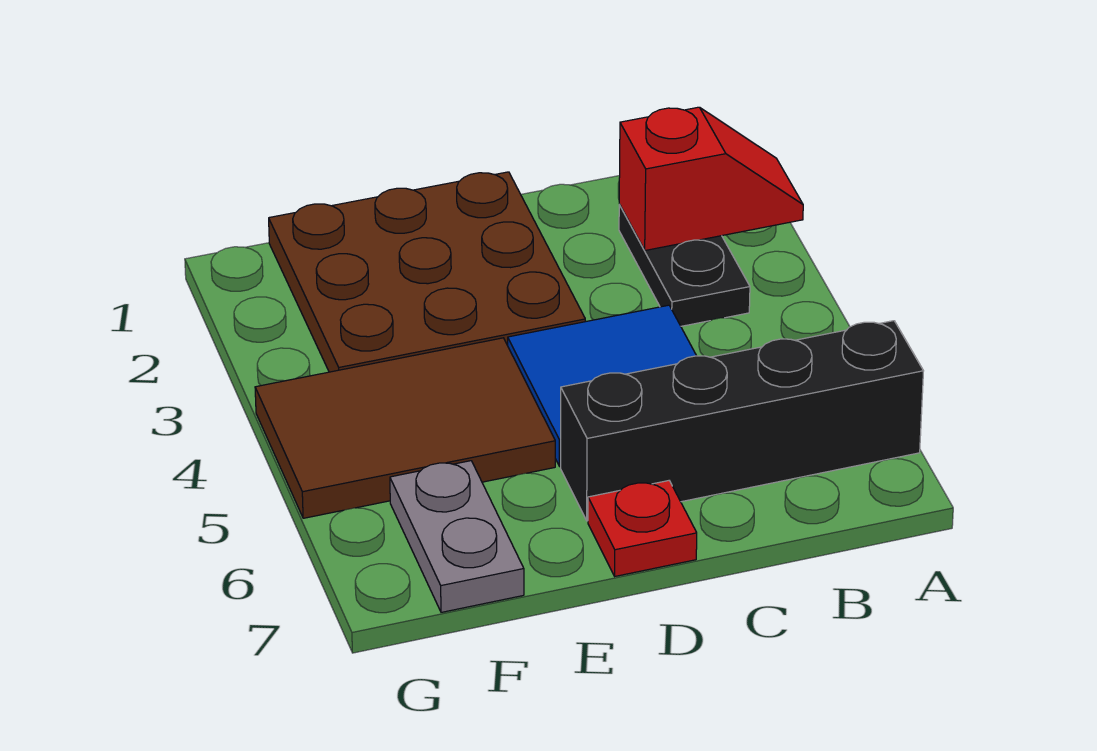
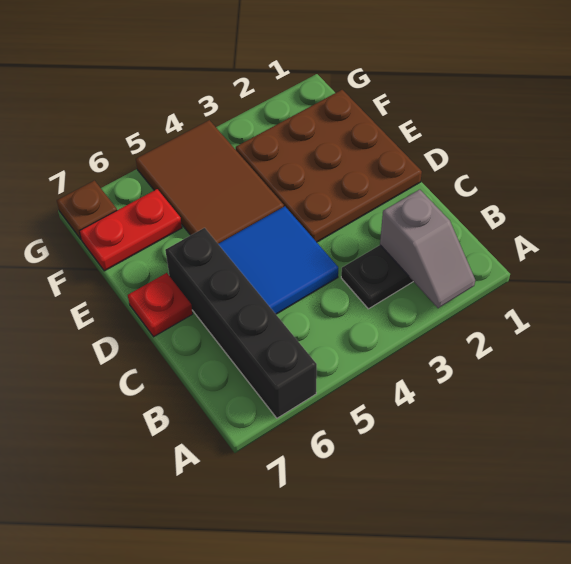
red 1x2 slope [619,107,803,250] -> grey 1x2 slope [380,190,475,308]
grey 1x2 plate [390,461,524,612] -> red 1x2 plate [80,189,182,271]
none -> brown 1x1 plate [57,180,117,239]

